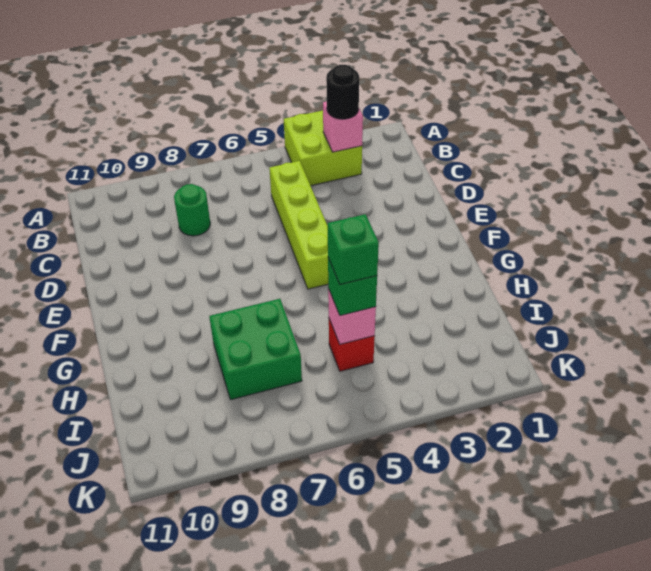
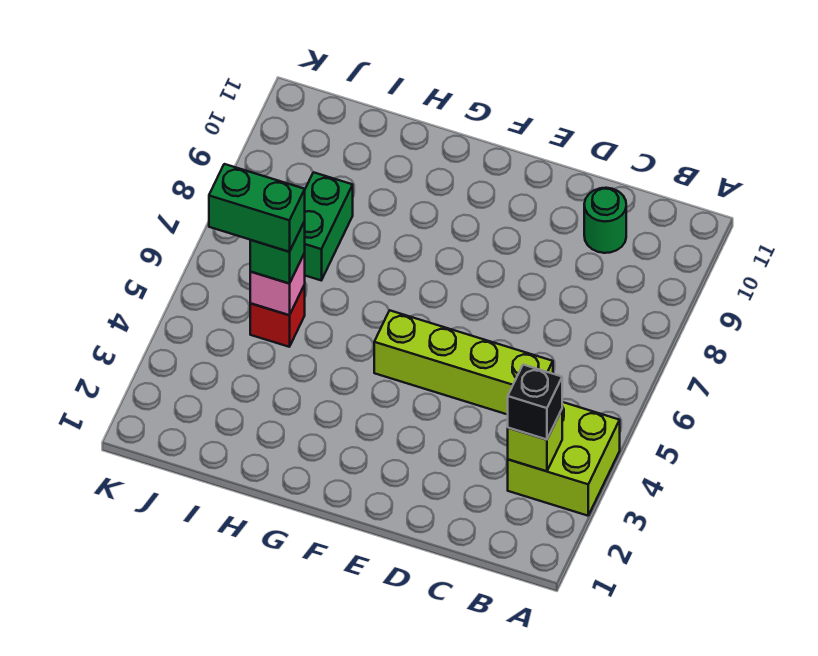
pink 1x1 brick [323,101,363,152] -> lime 1x1 brick [508,410,562,471]
black 1x1 round brick [326,65,359,119] -> black 1x1 brick [508,365,562,440]
green 1x1 round brick [174,184,210,236] -> green 1x1 round brick moved to [584,188,626,253]
green 2x2 brick [209,299,302,400] -> green 1x2 brick [305,172,353,280]
green 1x1 brick [328,214,379,284] -> green 1x2 brick [209,164,305,252]

